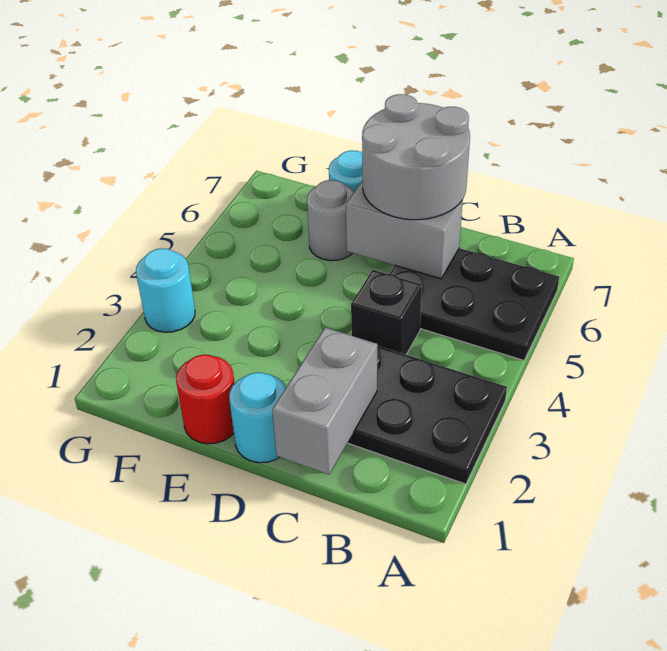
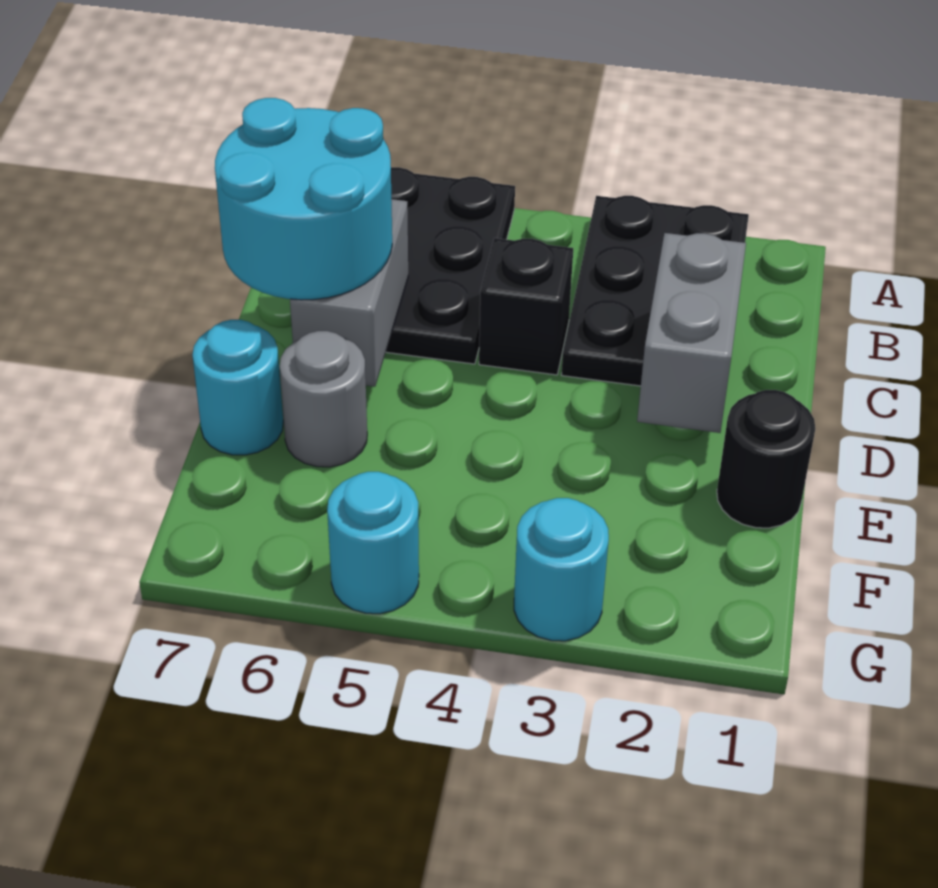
grey 1x2 brick [272,327,377,475] -> grey 1x2 brick turned to [637,233,746,433]
grey 2x2 round brick [362,94,470,220] -> cyan 2x2 round brick [215,98,392,300]
cyan 1x1 round brick [229,372,286,463] -> cyan 1x1 round brick moved to [327,472,419,614]
red 1x1 round brick [176,355,235,444] -> black 1x1 round brick [717,390,815,528]

